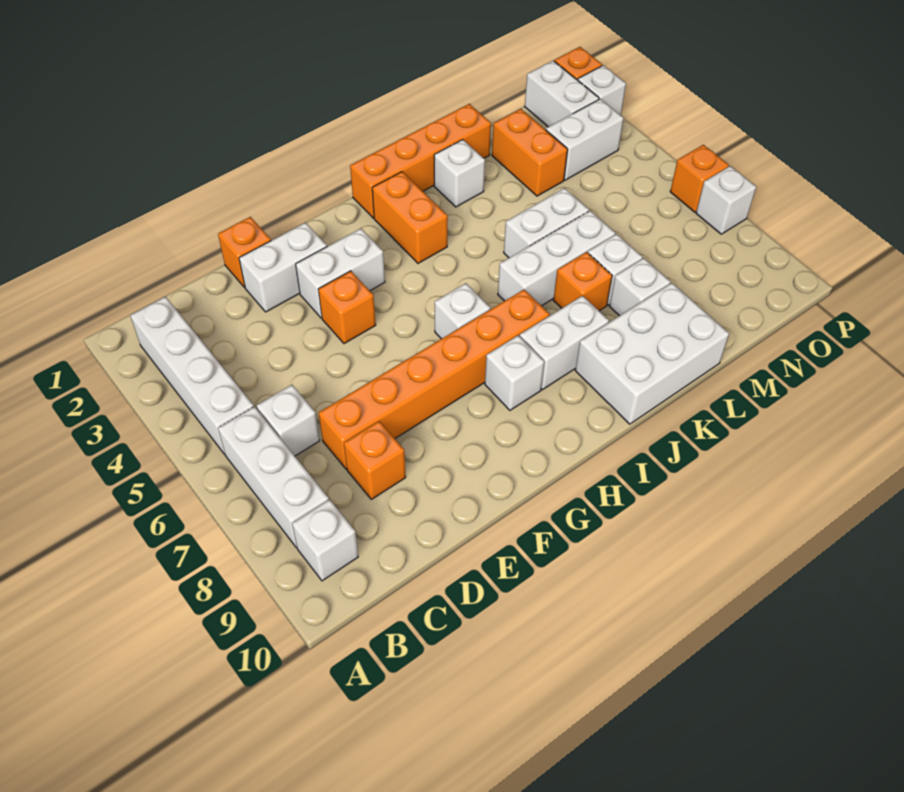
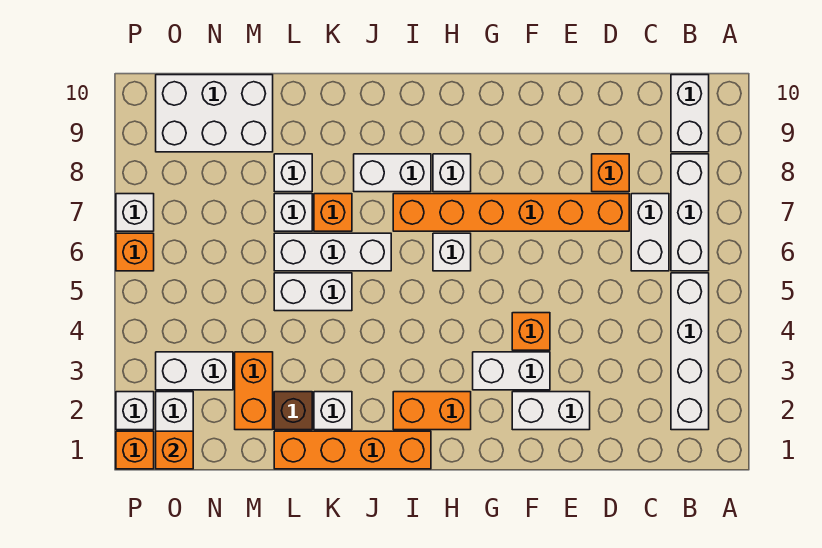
white 1x1 brick [292,499,358,581] -> white 1x2 brick [671,75,709,152]
white 1x1 brick [257,385,320,456] -> white 1x2 brick [631,194,669,271]
orange 1x1 brick [218,217,271,288] -> orange 1x1 brick moved to [156,431,193,469]
orange 1x2 brick [372,172,448,263] -> orange 1x2 brick turned to [393,392,471,430]
white 2x3 brick [575,283,729,424] -> white 2x3 brick moved to [156,75,273,152]
none -> brown 1x1 brick [274,392,312,430]

